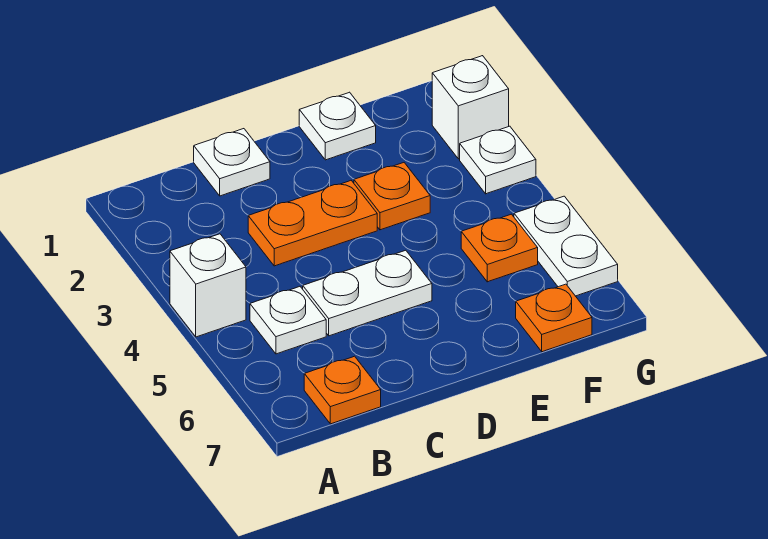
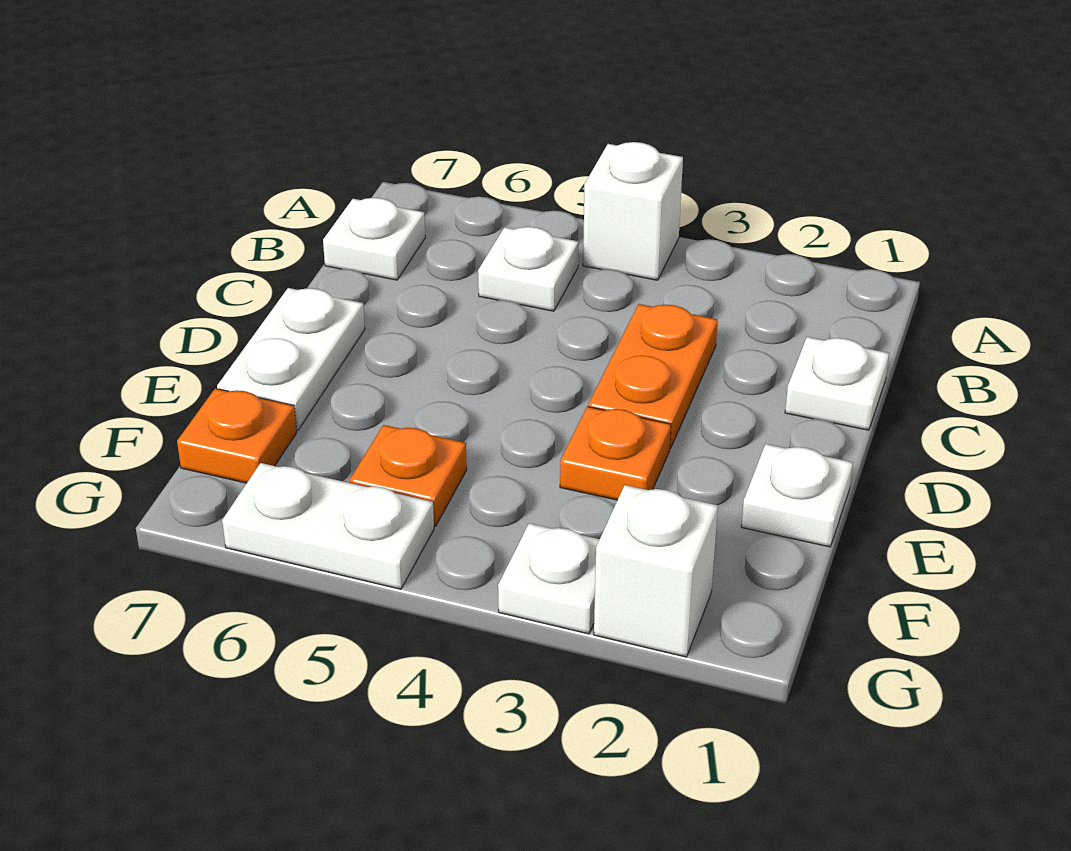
orange 1x1 plate [304,356,381,424] -> white 1x1 plate [323,198,425,280]
white 1x2 plate [303,250,432,336] -> white 1x2 plate moved to [217,288,365,430]

